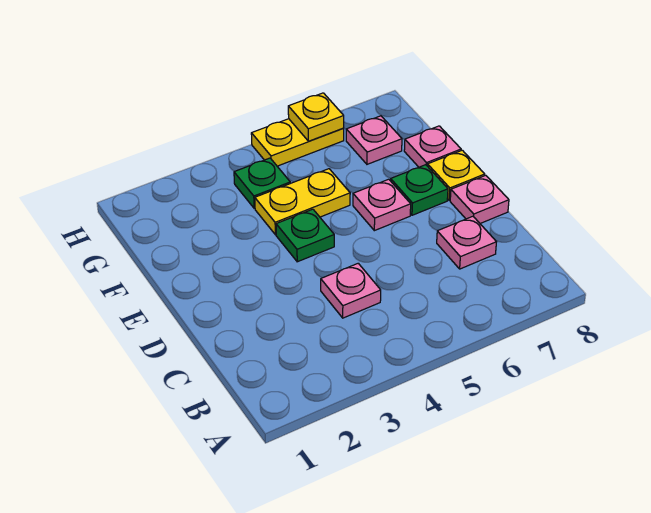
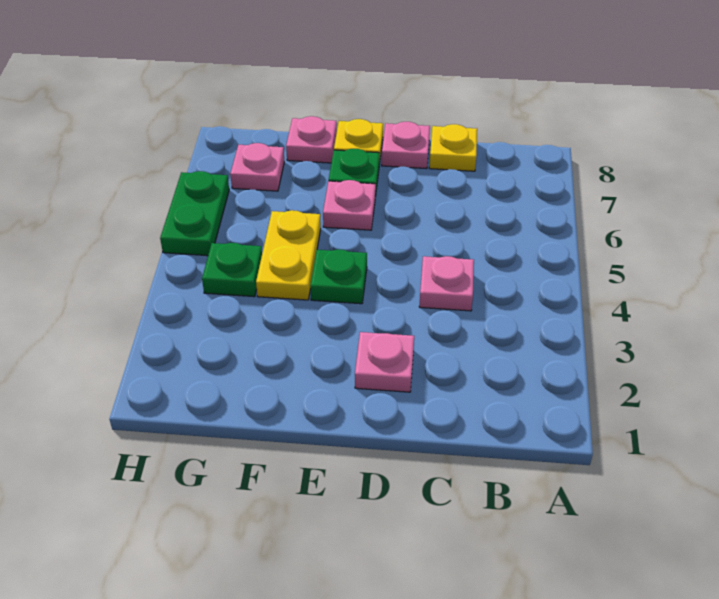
pink 1x1 plate [437,216,496,269] -> pink 1x1 plate moved to [355,332,414,392]
yellow 1x2 plate [251,119,344,166] -> green 1x2 plate [160,171,229,256]
yellow 1x1 plate [288,93,344,141] -> yellow 1x1 plate moved to [429,124,477,171]

